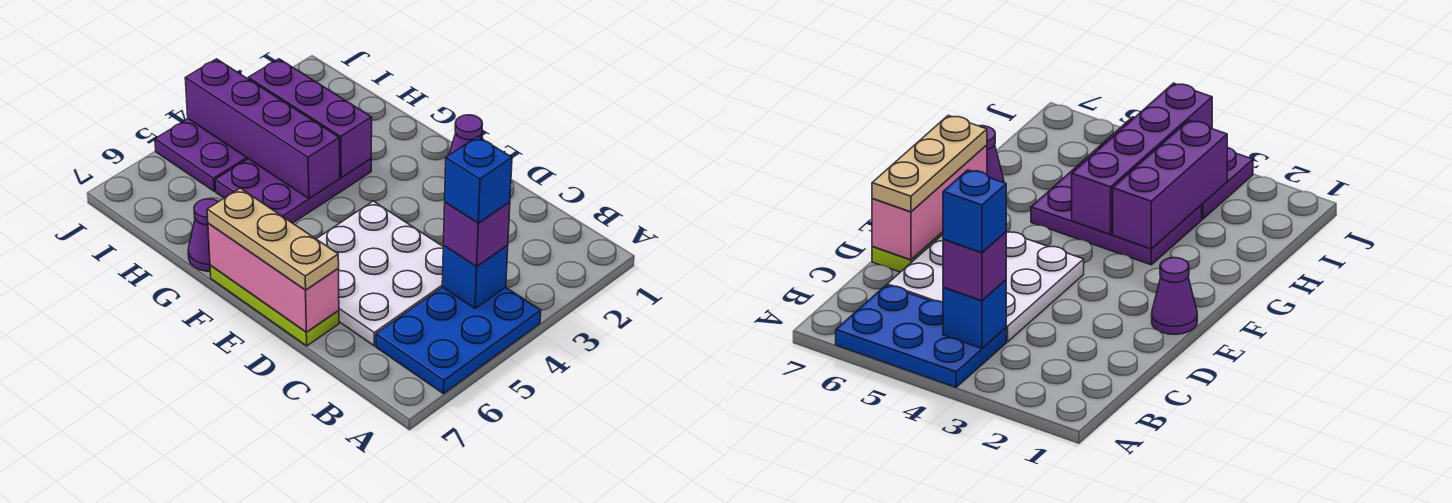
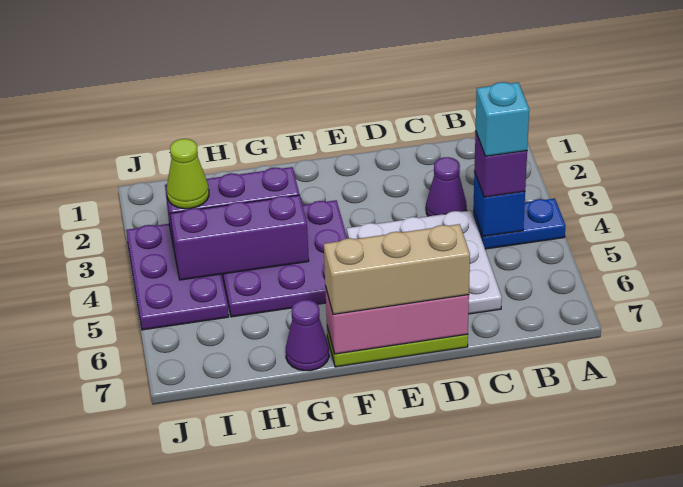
blue 2x3 plate [376,287,541,394] -> blue 1x2 plate [473,198,566,249]
blue 1x1 brick [445,136,512,223] -> cyan 1x1 brick [476,82,529,156]
tan 1x3 plate [207,188,339,290] -> tan 1x3 brick [324,224,470,314]
purple 1x1 cone [449,115,483,155] -> purple 1x1 cone moved to [426,157,467,216]
purple 2x3 plate [215,159,371,223] -> purple 3x3 plate [222,200,347,317]
purple 1x4 brick [185,59,340,198] -> purple 1x3 brick [170,195,309,280]
none -> lime 1x1 cone [167,139,209,209]

